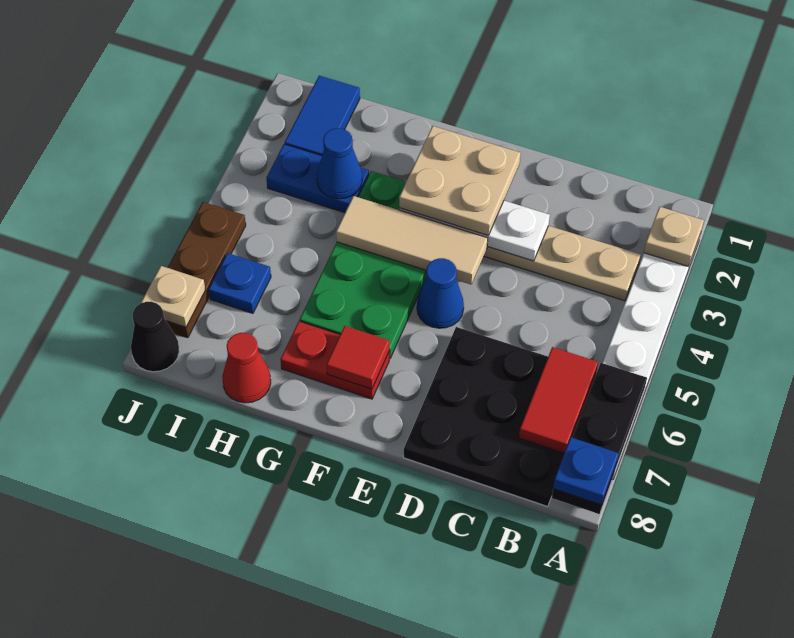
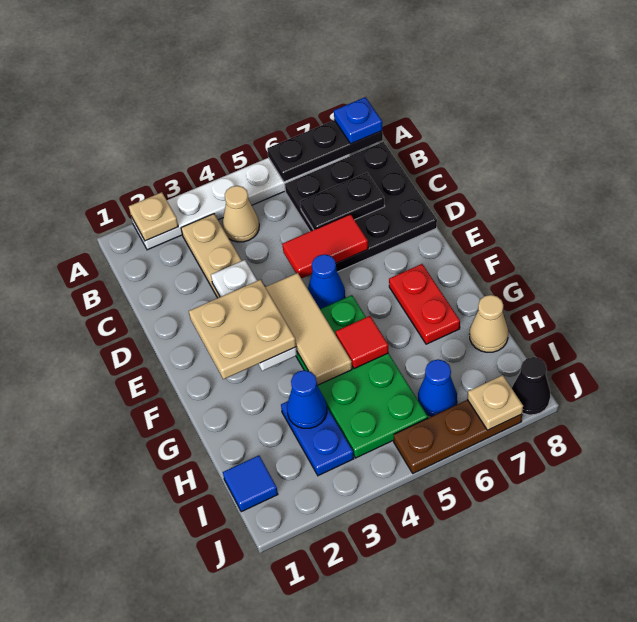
none -> tan 1x1 cone [223,186,259,242]
red 1x2 tile [519,347,598,453] -> red 1x2 tile moved to [282,214,368,279]
none -> black 1x2 plate [300,173,385,230]
green 2x4 plate [300,171,426,358] -> green 2x4 plate turned to [296,295,428,458]
red 1x1 tile [327,326,389,389] -> red 1x1 tile moved to [336,316,389,369]
red 1x1 cone [222,333,271,403] -> tan 1x1 cone [470,295,508,352]
blue 1x2 tile [285,76,360,156] -> blue 1x1 tile [223,455,278,512]
blue 1x1 plate [209,253,271,313] -> blue 1x1 cone [418,359,457,416]

